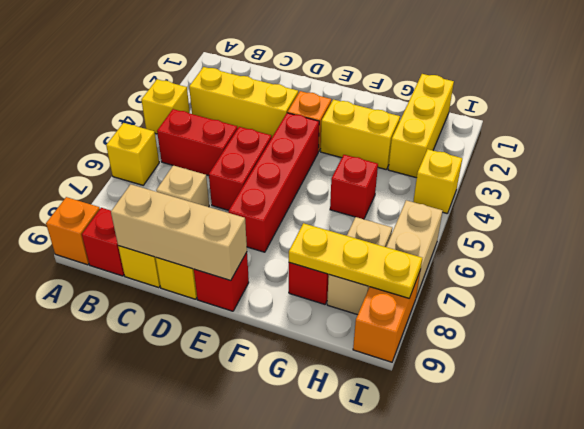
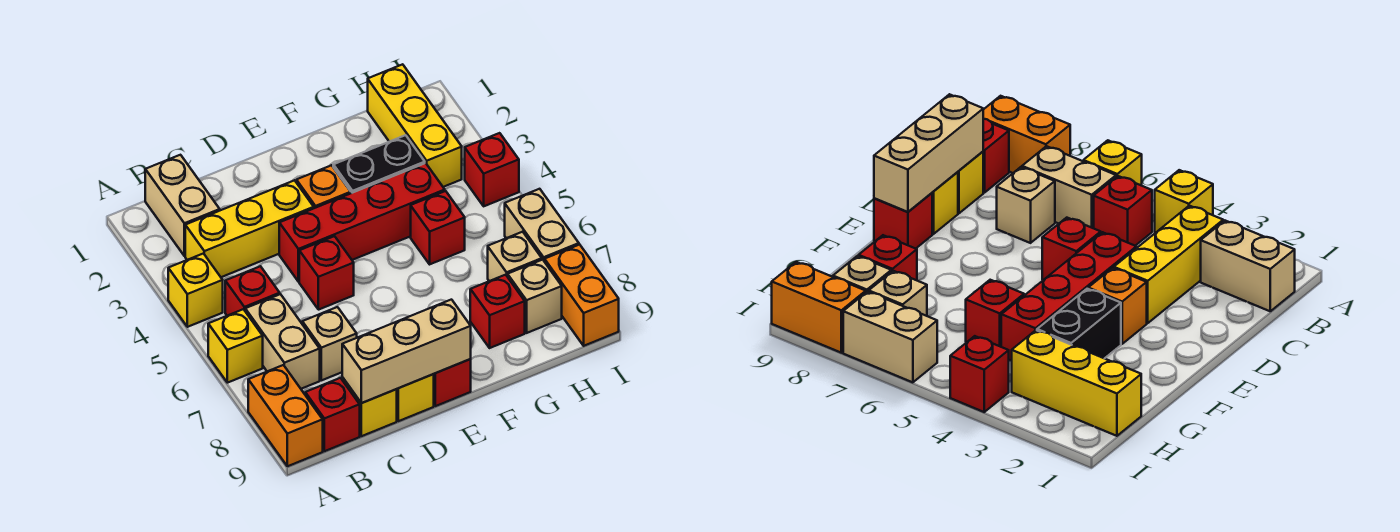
orange 1x1 brick [46,197,100,265] -> orange 1x2 brick [248,365,323,466]
none -> tan 1x2 brick [145,155,220,256]
red 1x2 brick [157,109,238,175] -> red 1x1 brick [225,266,280,316]
none -> tan 1x2 brick [245,294,320,389]
red 1x2 brick [209,127,272,210] -> red 1x1 brick [299,236,354,310]
red 1x4 brick [228,113,319,252] -> red 1x4 brick turned to [279,163,445,282]
yellow 1x2 brick [321,99,400,170] -> black 1x2 brick [333,135,425,193]
yellow 1x3 plate [289,223,422,298] -> none
yellow 1x1 brick [413,149,462,213] -> red 1x1 brick [465,133,519,206]

